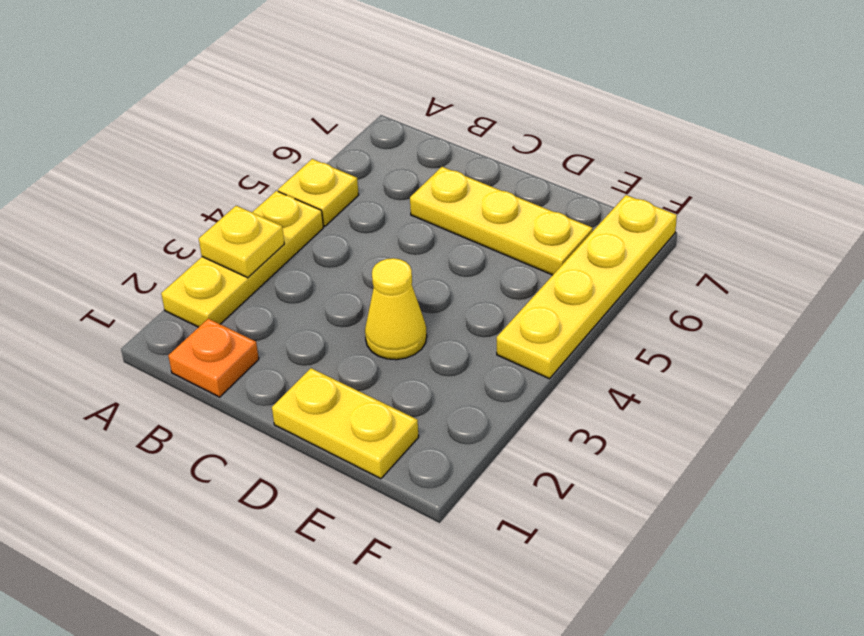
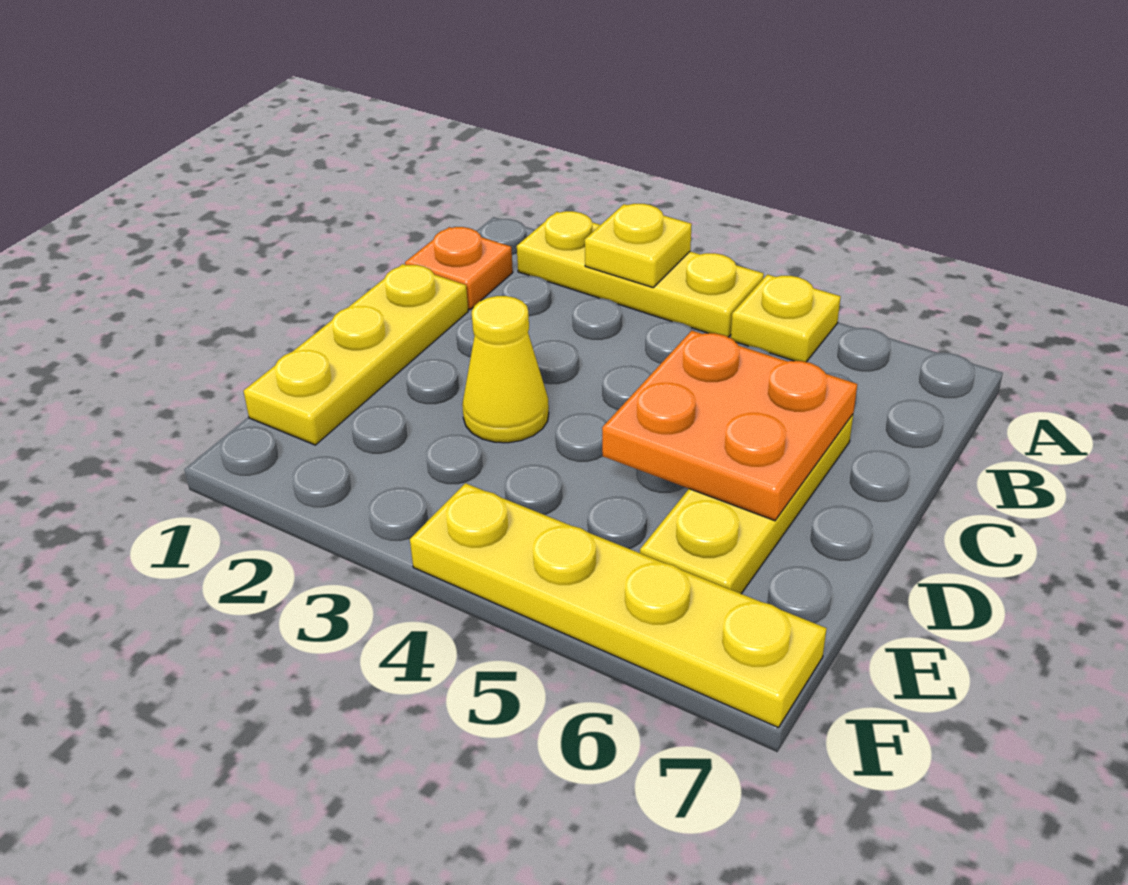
none -> orange 2x2 plate [602,331,857,521]
yellow 1x2 plate [272,368,419,479] -> yellow 1x3 plate [244,264,468,445]

